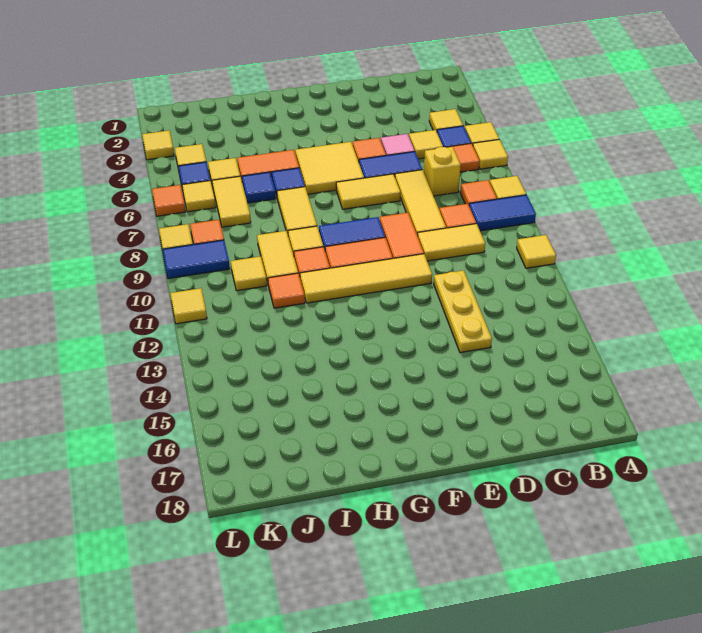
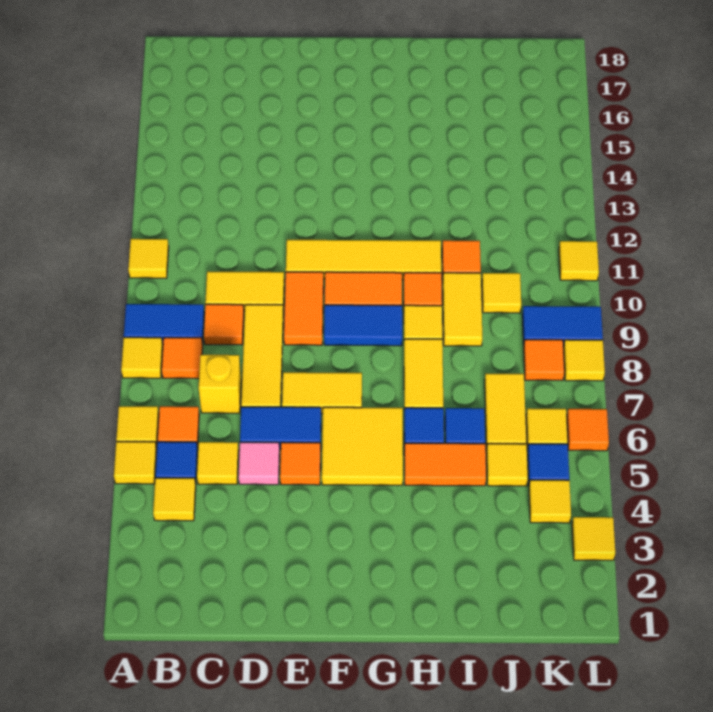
yellow 1x3 plate [434,270,492,353] -> none

